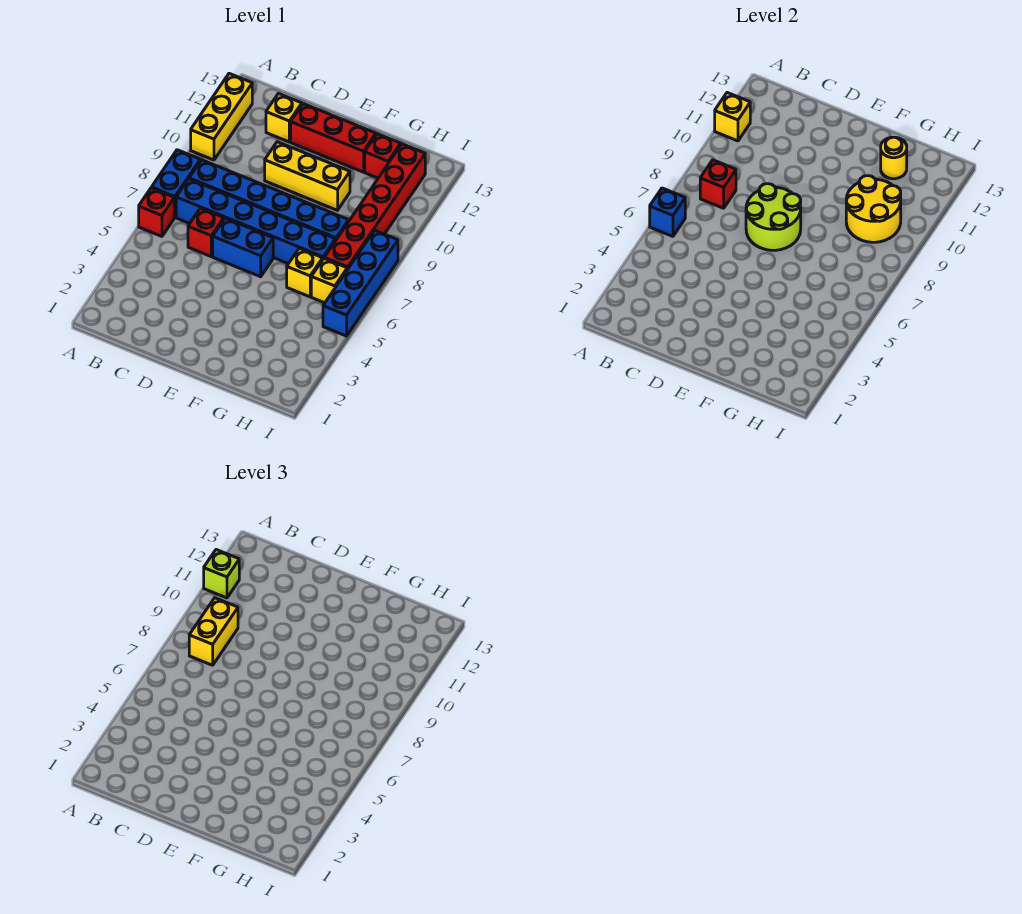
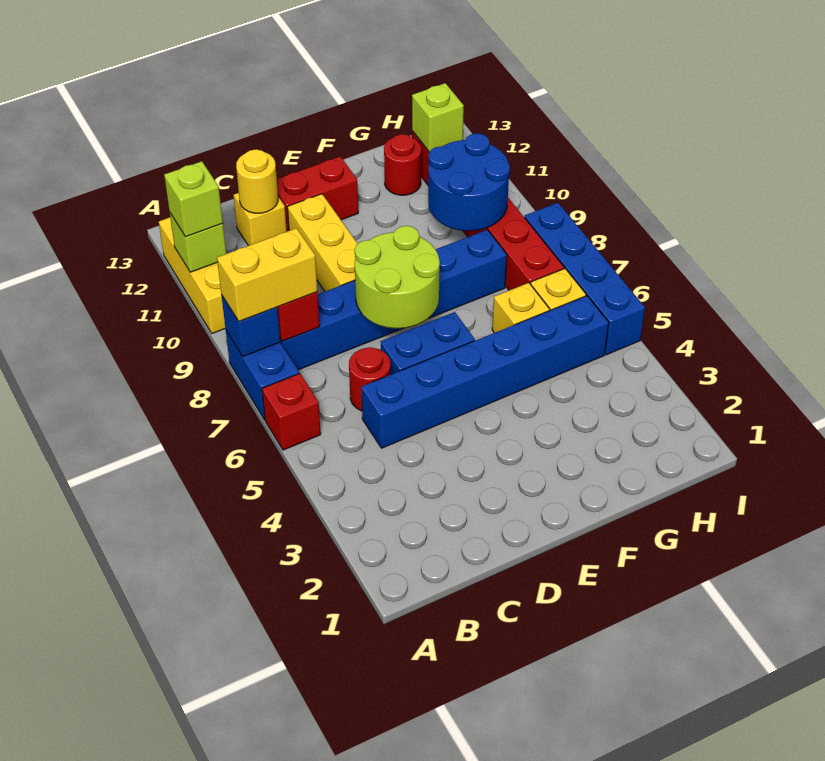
blue 1x1 brick [650,188,685,236] -> blue 1x1 brick moved to [222,296,280,356]
yellow 1x1 brick [715,93,750,141] -> lime 1x1 brick [170,213,226,272]
blue 1x6 brick [176,179,336,264] -> blue 1x6 brick moved to [361,296,609,448]
yellow 1x2 brick [189,598,238,665] -> yellow 1x2 brick turned to [217,228,317,321]
red 1x1 brick [188,208,224,256] -> red 1x1 round brick [349,347,390,411]
yellow 1x3 brick [265,142,350,210] -> yellow 1x3 brick turned to [287,194,358,291]
red 1x3 brick [291,104,376,172] -> red 1x2 brick [277,157,358,231]
yellow 2x2 round brick [846,176,901,242] -> blue 2x2 round brick [428,133,510,231]
red 1x1 brick [365,134,401,178] -> red 1x1 round brick [384,134,421,195]
yellow 1x1 round brick [881,137,907,179] -> yellow 1x1 round brick moved to [236,149,278,213]
none -> lime 1x1 brick [412,83,464,152]

